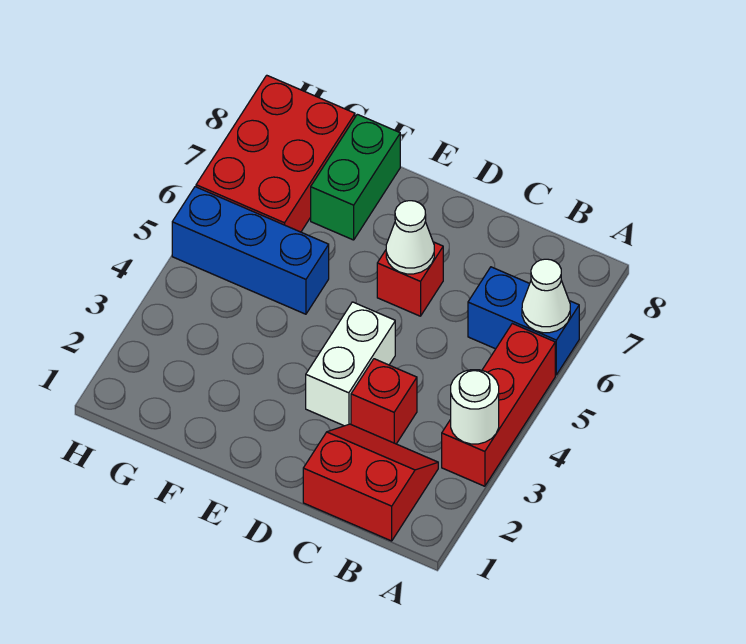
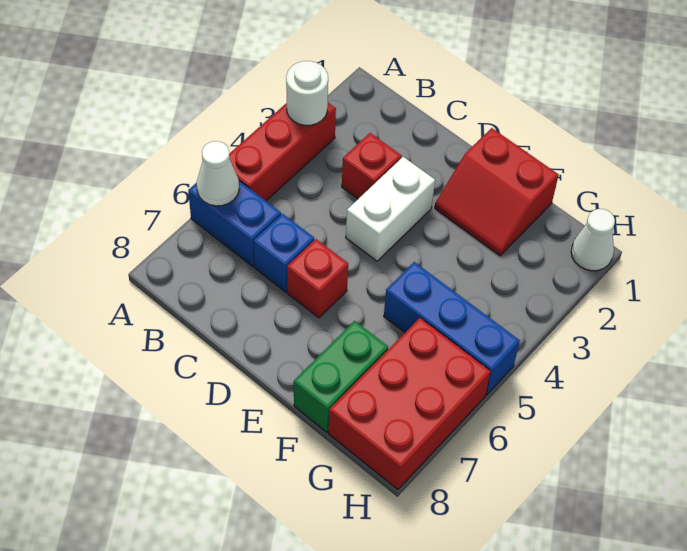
red 2x2 slope [303,424,438,541] -> red 2x2 slope moved to [435,128,559,256]
none -> blue 1x1 brick [254,214,314,292]
white 1x1 cone [386,201,434,274] -> white 1x1 cone moved to [571,209,615,271]

